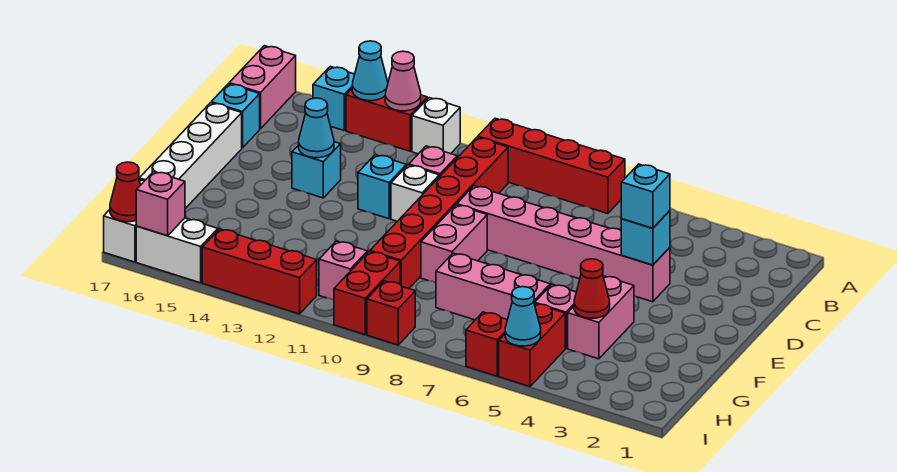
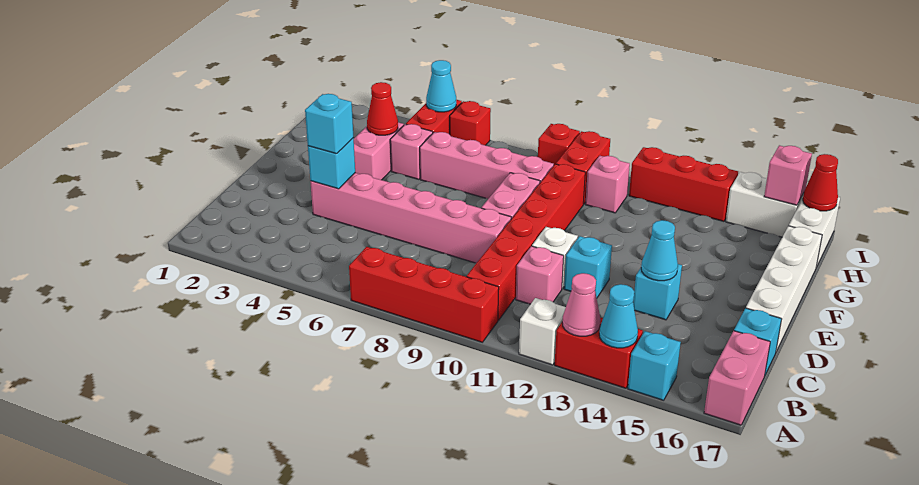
pink 1x3 brick [436,253,550,320] -> pink 1x4 brick [420,132,554,199]

